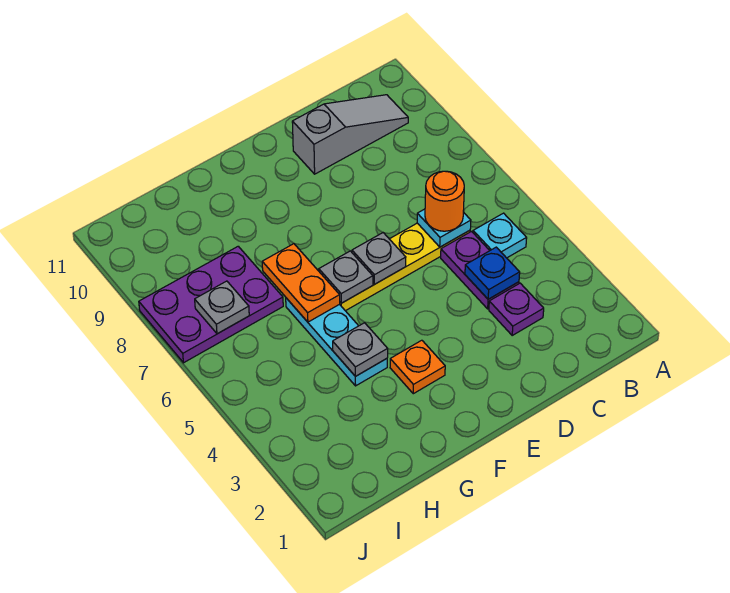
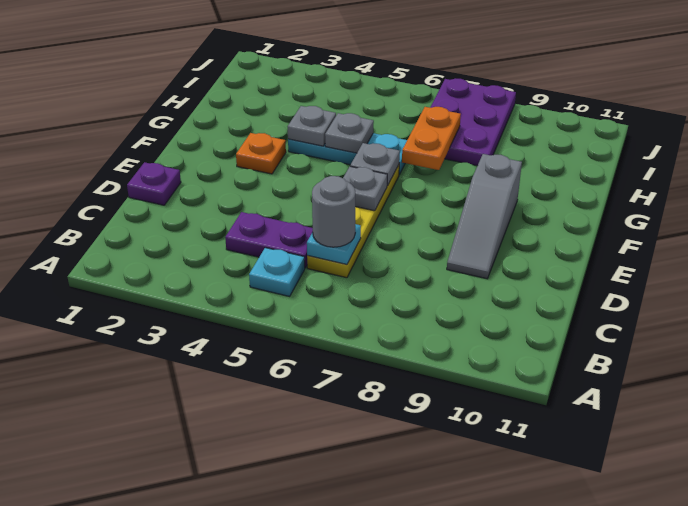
grey 1x3 slope [292,95,408,174] -> grey 1x3 slope moved to [447,154,522,279]
purple 1x1 plate [489,283,544,335] -> purple 1x1 plate moved to [127,162,181,205]
blue 1x1 plate [465,247,520,299] -> none
orange 1x1 round brick [425,171,464,231] -> grey 1x1 round brick [312,176,355,247]
orange 1x2 plate [262,244,340,322] -> orange 1x2 plate turned to [402,106,461,170]
grey 1x1 plate [195,281,249,334] -> grey 1x1 plate moved to [325,113,374,153]

